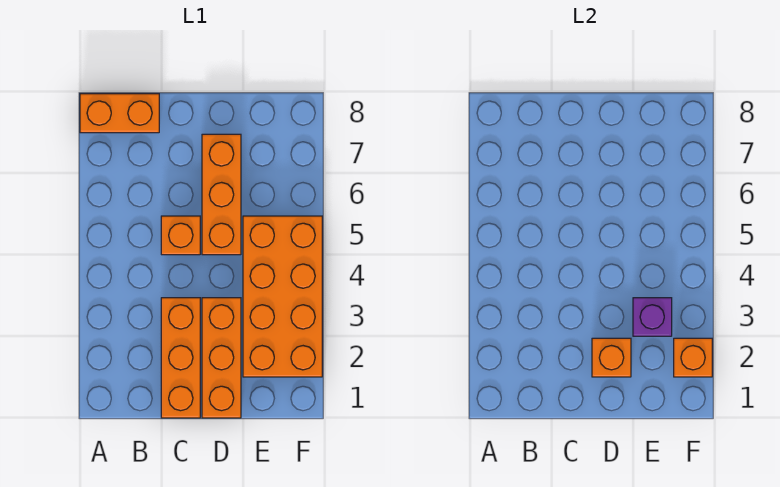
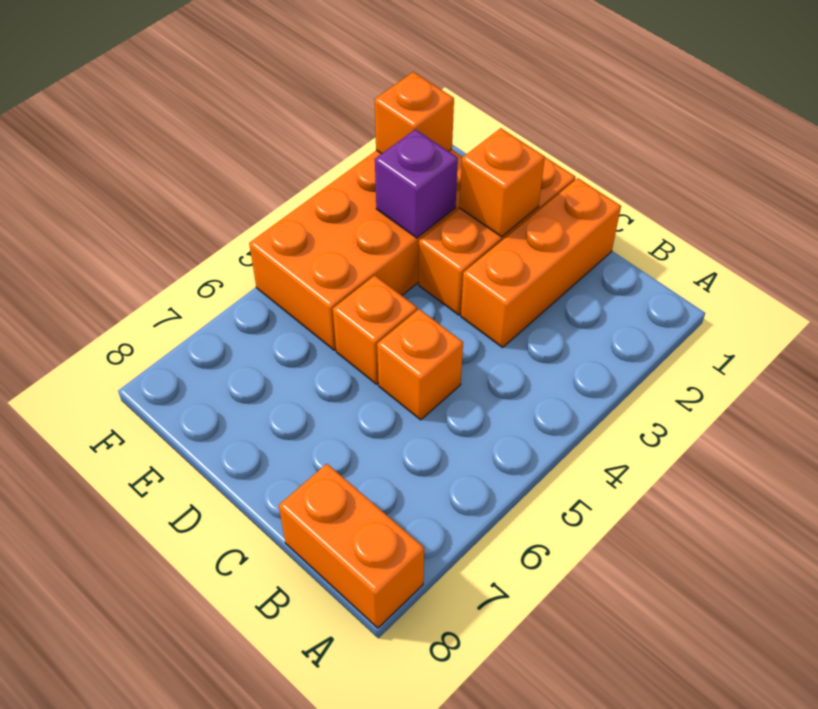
orange 1x3 brick [202,134,241,255] -> orange 1x1 brick [333,275,417,384]

